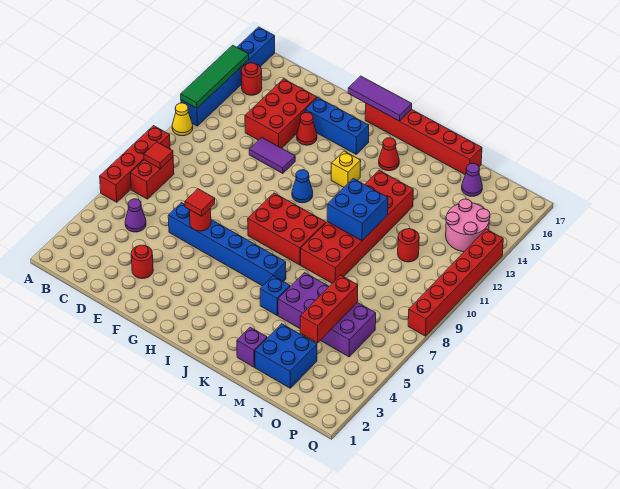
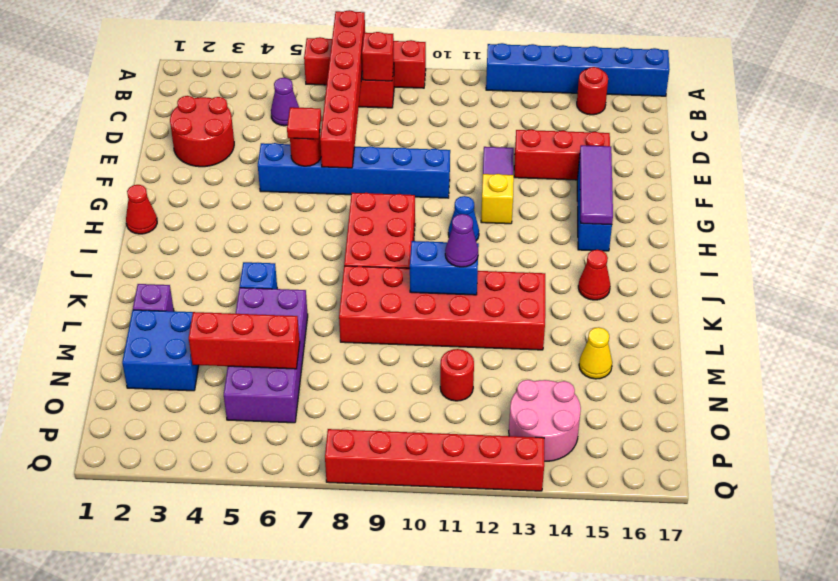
yellow 1x1 cone [172,103,193,136] -> yellow 1x1 cone moved to [579,327,612,379]
green 1x4 tile [181,45,249,108] -> none
red 1x1 tile [144,142,173,169] -> red 1x1 brick [362,32,394,81]
red 2x3 brick [245,79,317,148] -> red 1x3 brick [514,129,610,180]
red 1x1 round brick [131,245,153,279] -> red 2x2 round brick [170,96,234,167]
blue 1x6 brick [168,203,286,286] -> blue 1x6 brick turned to [258,143,450,198]
red 1x1 cone [297,113,317,145] -> red 1x1 cone moved to [126,185,157,234]
purple 1x3 tile [348,76,412,121] -> purple 1x3 tile moved to [580,145,613,225]
red 1x6 brick [365,103,482,175] -> red 1x6 brick moved to [320,10,365,168]
yellow 1x1 brick [331,151,361,187] -> yellow 1x1 brick moved to [481,174,514,224]
blue 2x2 brick [327,179,388,241] -> blue 1x2 brick [410,241,479,295]
purple 1x1 cone [462,163,482,196] -> purple 1x1 cone moved to [445,214,478,267]

